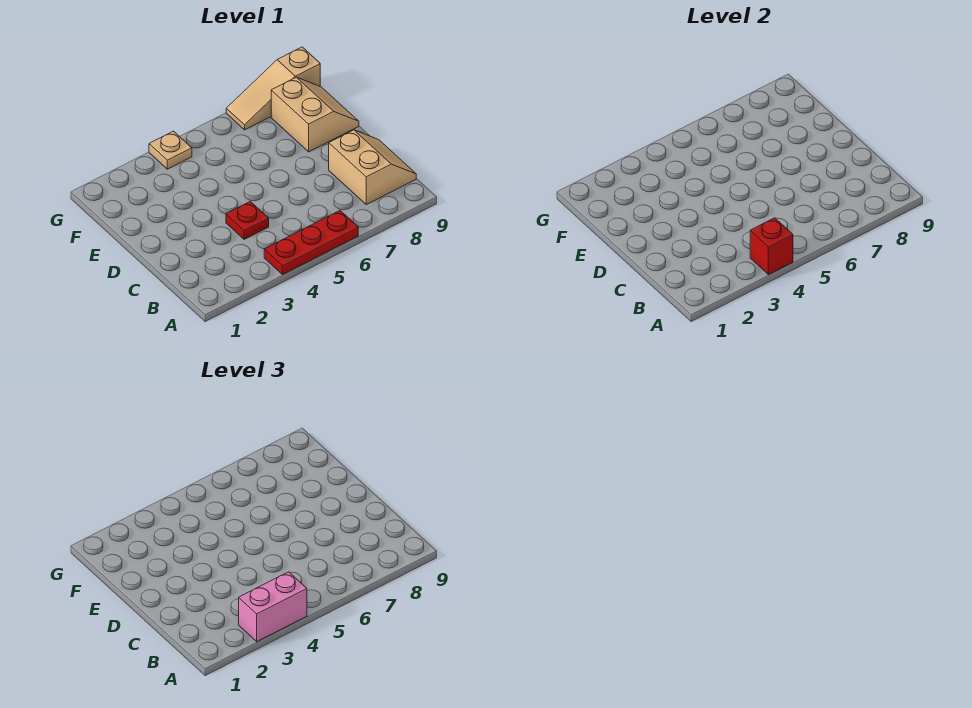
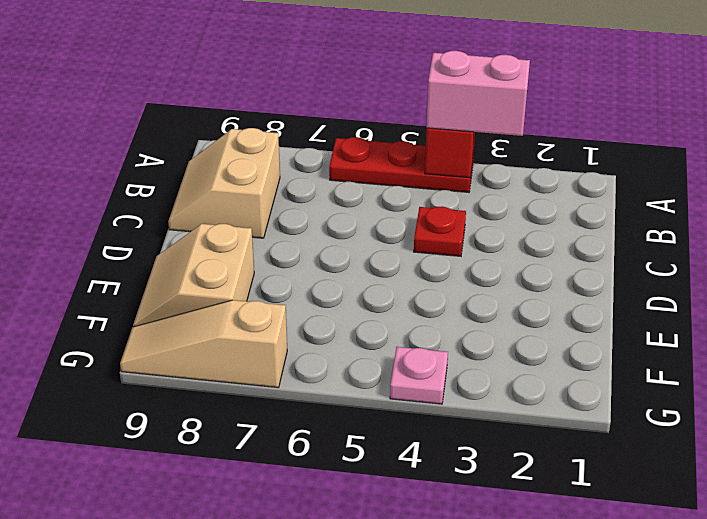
tan 1x1 plate [149,131,192,169] -> pink 1x1 plate [390,347,448,404]
tan 1x3 slope [226,47,320,130] -> tan 1x3 slope turned to [120,300,287,388]

